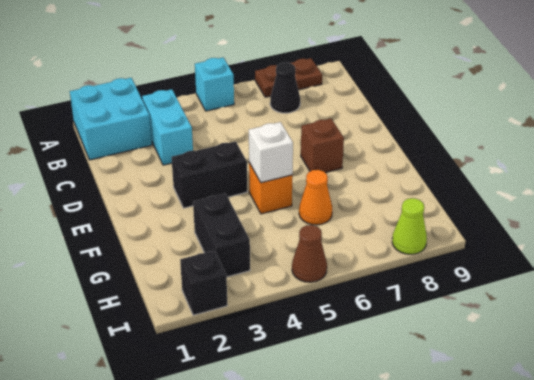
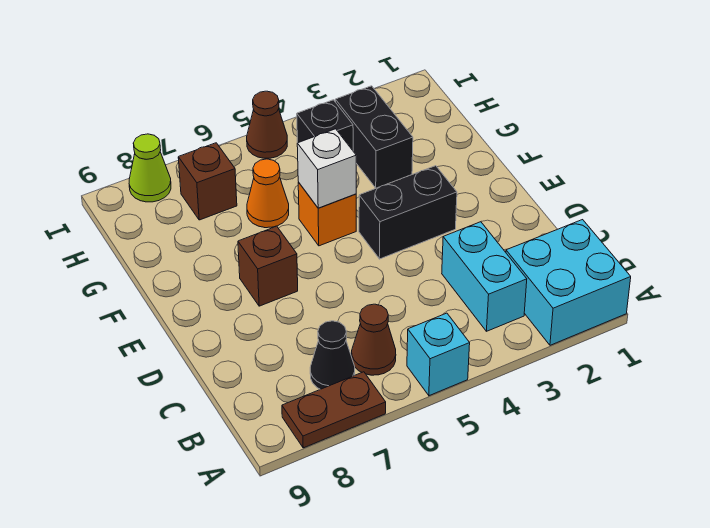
none -> brown 1x1 cone [352,304,396,375]
none -> brown 1x1 brick [178,143,237,220]
black 1x1 brick [180,250,227,315] -> black 1x1 brick moved to [297,100,353,150]

